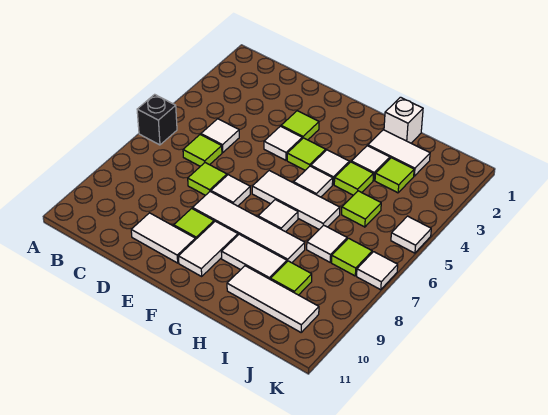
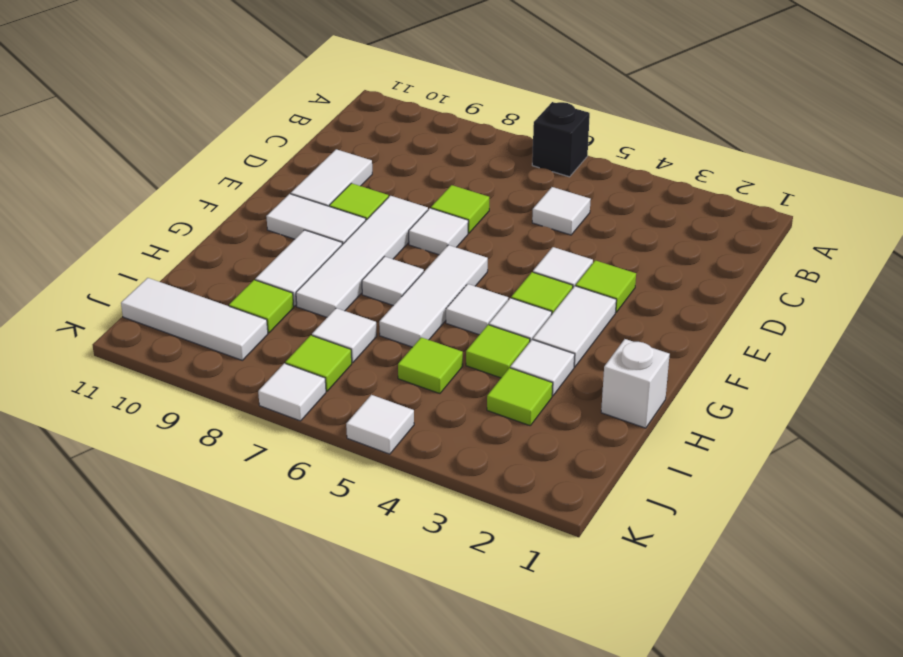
lime 1x1 tile [183,135,222,166] -> none
white 1x2 tile [368,130,430,176] -> white 1x2 tile moved to [533,286,616,367]
white 1x3 tile [227,266,319,332] -> white 1x3 tile turned to [121,278,268,360]

